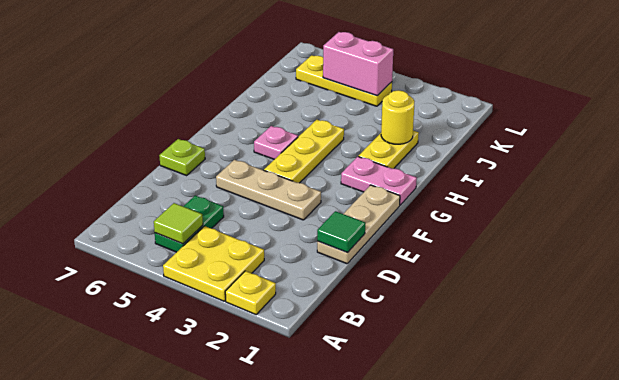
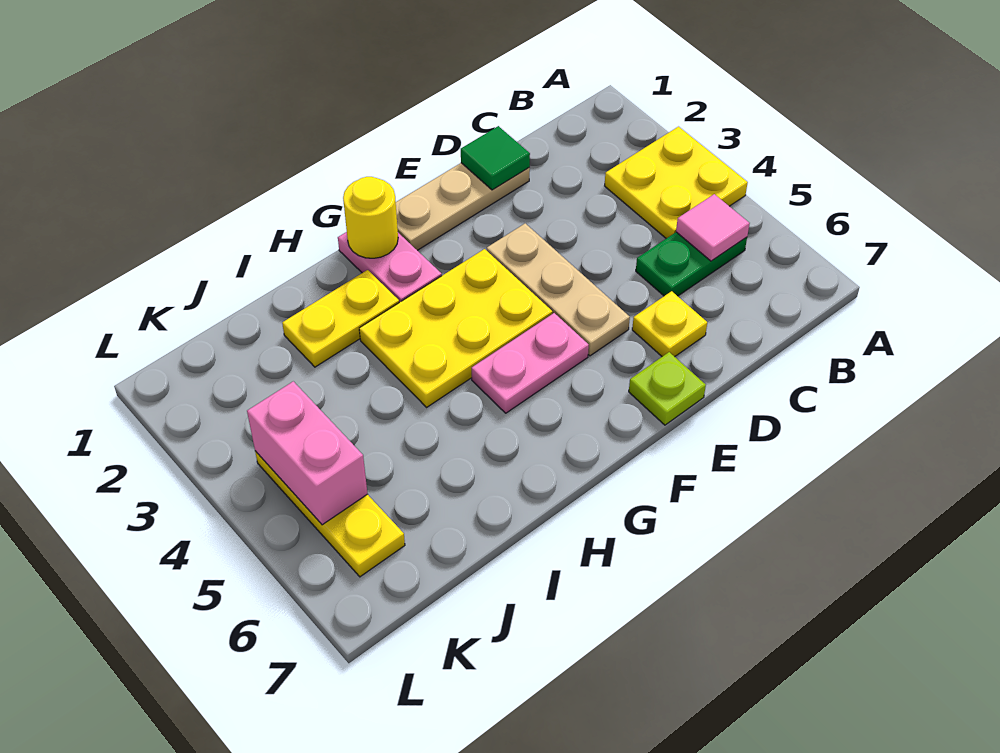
yellow 1x1 plate [225,271,276,315] -> yellow 1x1 plate moved to [632,291,707,357]
lime 1x1 tile [154,203,203,244] -> pink 1x1 tile [676,194,750,261]
yellow 1x3 plate [264,120,344,183] -> yellow 2x3 plate [359,249,552,407]
pink 1x1 plate [254,126,298,159] -> pink 1x2 plate [472,313,589,413]
yellow 1x1 round brick [381,90,415,144] -> yellow 1x1 round brick moved to [343,177,398,258]

